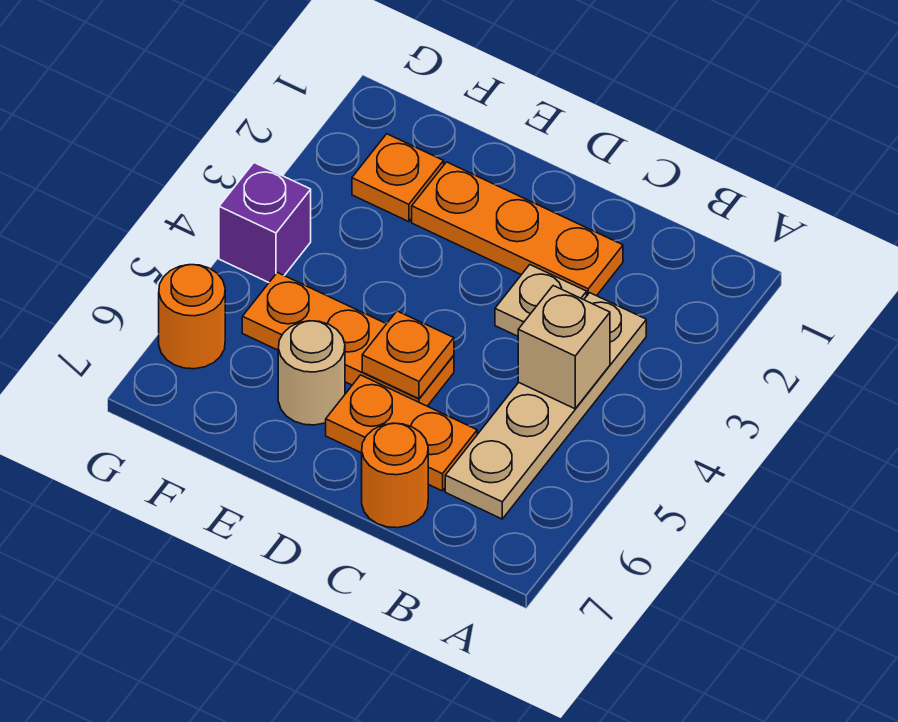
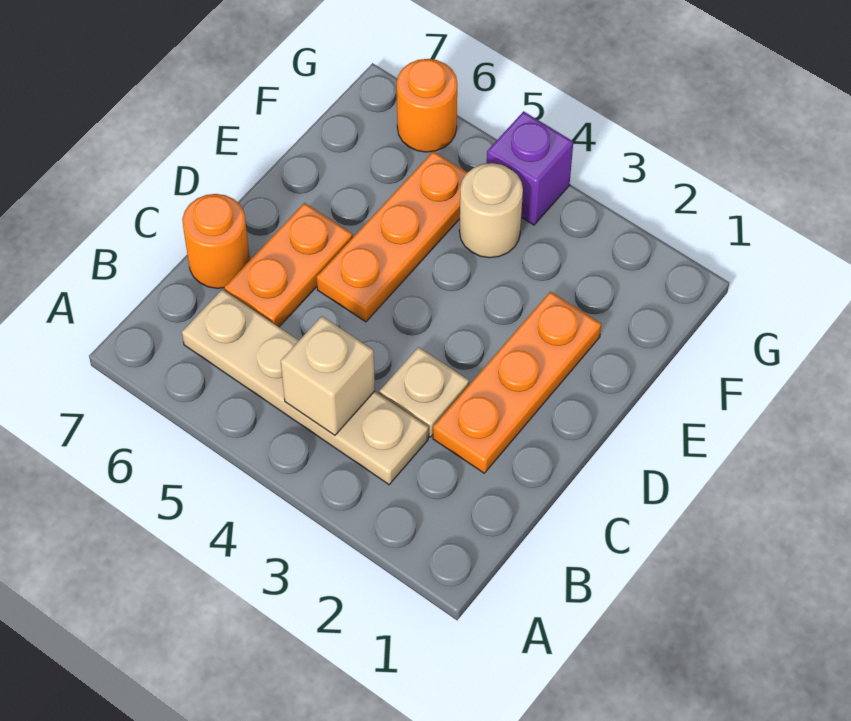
orange 1x1 plate [362,311,454,399] -> none
tan 1x1 round brick [278,321,345,425] -> tan 1x1 round brick moved to [459,163,523,258]
orange 1x1 plate [352,134,444,222] -> none

